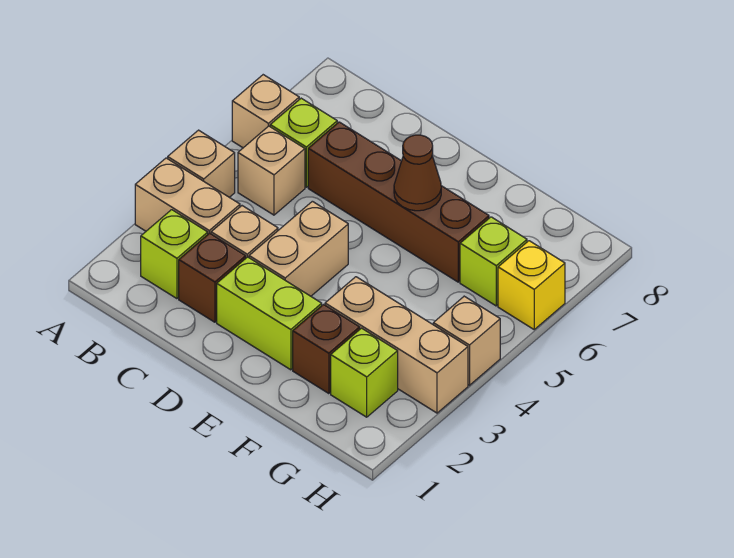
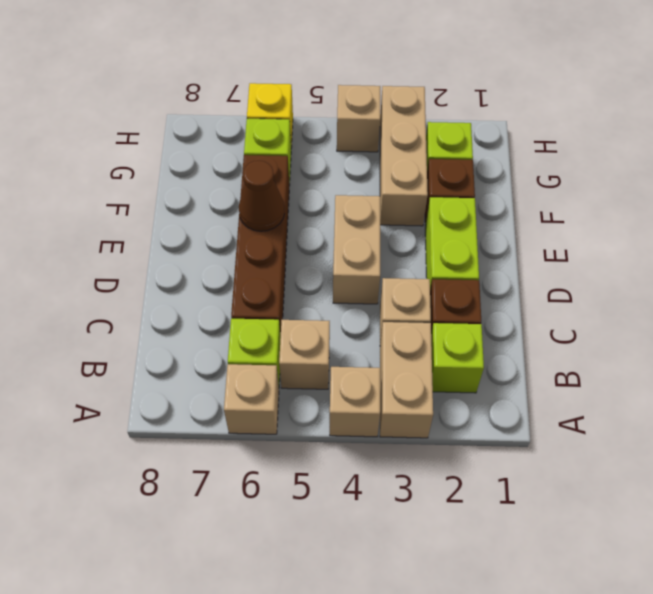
tan 1x2 brick [249,201,348,296] -> tan 1x2 brick turned to [333,195,380,304]

